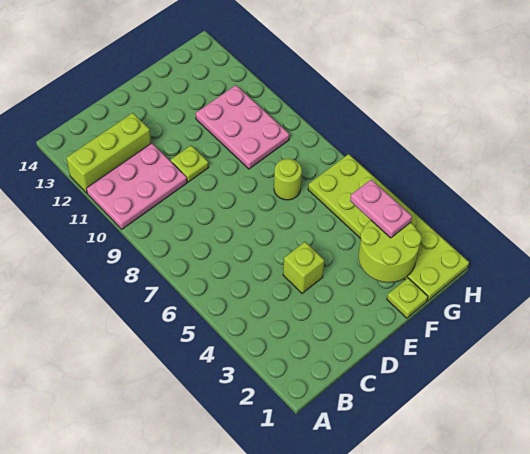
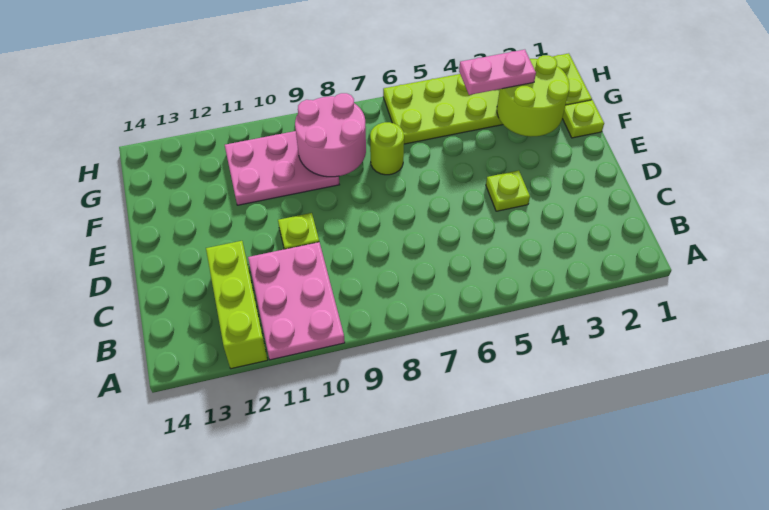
lime 1x1 brick [283,242,324,293] -> lime 1x1 plate [486,170,530,211]
none -> pink 2x2 round brick [295,93,366,177]

